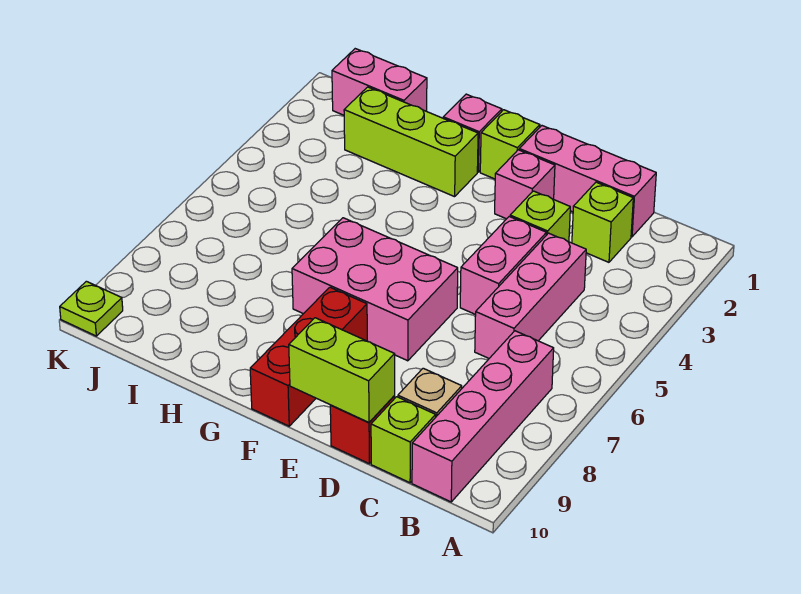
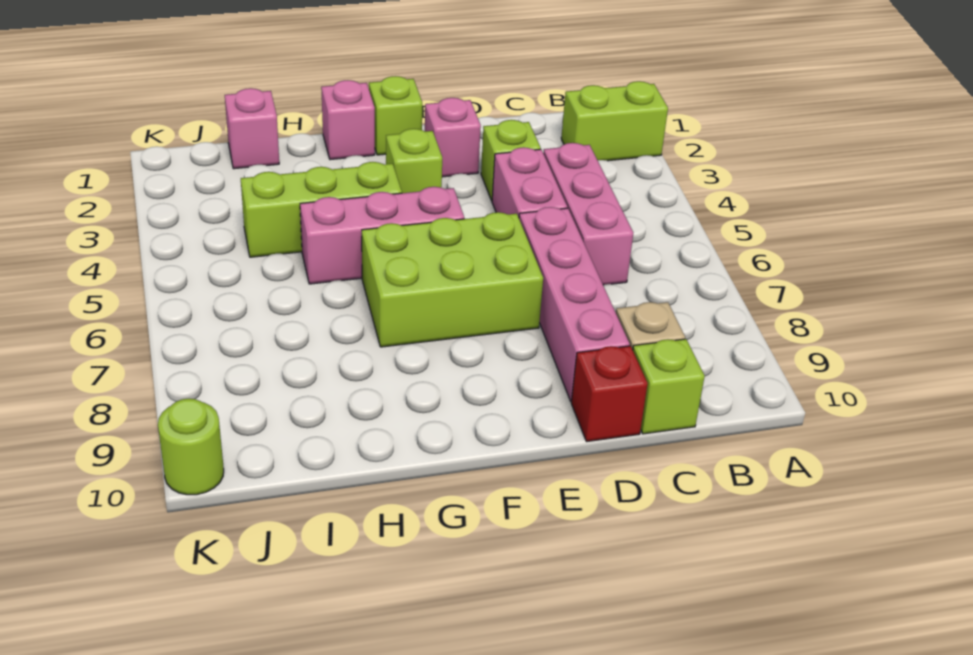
pink 1x4 brick [412,331,554,502] -> pink 1x4 brick moved to [519,207,630,401]
pink 1x3 brick [519,126,656,237] -> pink 1x3 brick moved to [300,187,464,284]
lime 1x1 brick [572,182,633,262] -> lime 1x1 brick moved to [386,129,442,193]
lime 1x2 brick [289,318,395,423] -> lime 1x2 brick moved to [561,81,668,161]
pink 2x3 brick [292,218,458,361] -> lime 2x3 brick [362,212,543,347]
red 1x3 brick [250,287,367,426] -> none
lime 1x3 brick [344,87,478,197] -> lime 1x3 brick moved to [241,162,402,257]
pink 1x2 brick [332,49,427,115] -> pink 1x1 brick [225,88,279,169]
lime 1x1 plate [60,281,123,336] -> lime 1x1 round brick [158,399,224,495]

